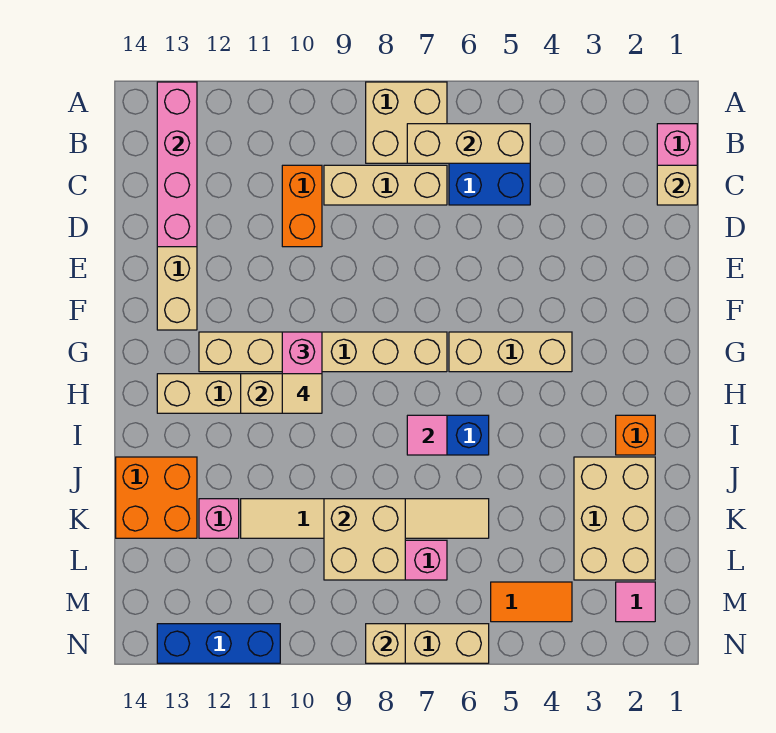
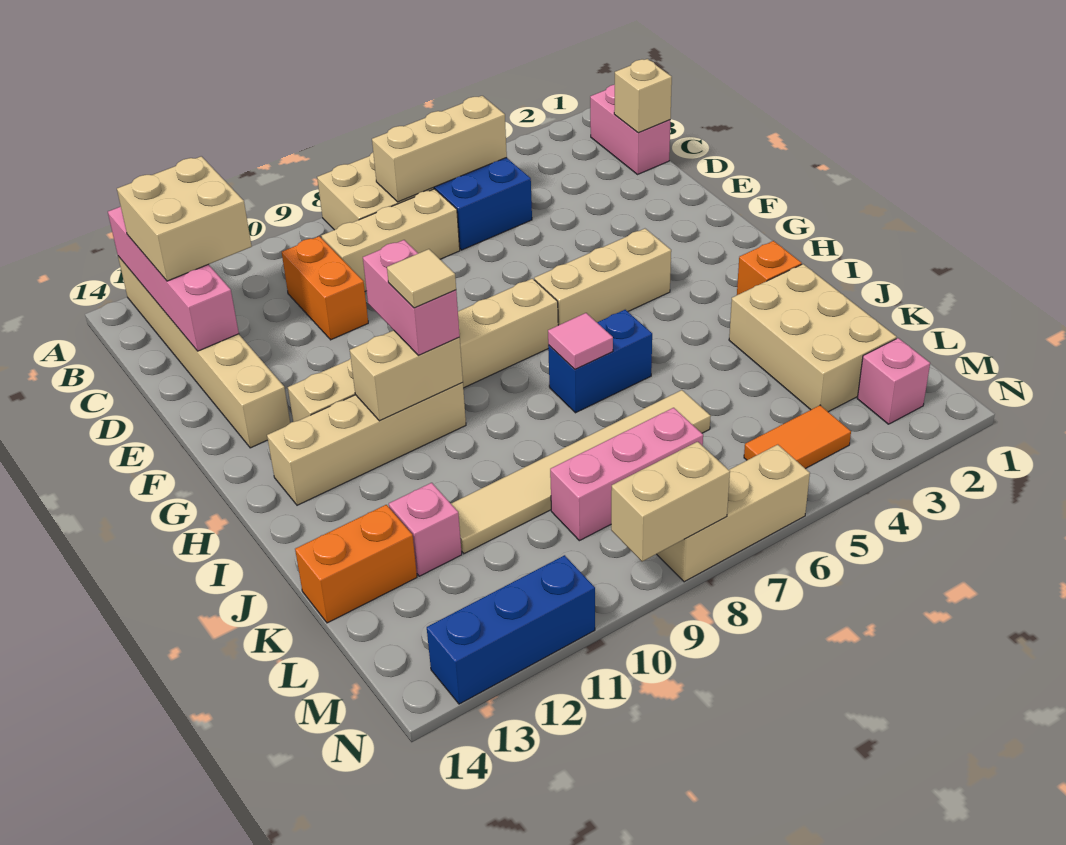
orange 2x2 brick [116,457,197,538] -> orange 1x2 brick [295,505,417,623]
tan 2x2 brick [324,499,405,580] -> tan 2x2 brick moved to [117,156,252,281]
pink 1x1 tile [616,582,655,622] -> pink 1x1 brick [857,338,930,424]
tan 1x1 brick [366,624,405,663] -> tan 1x2 brick [611,442,730,562]

